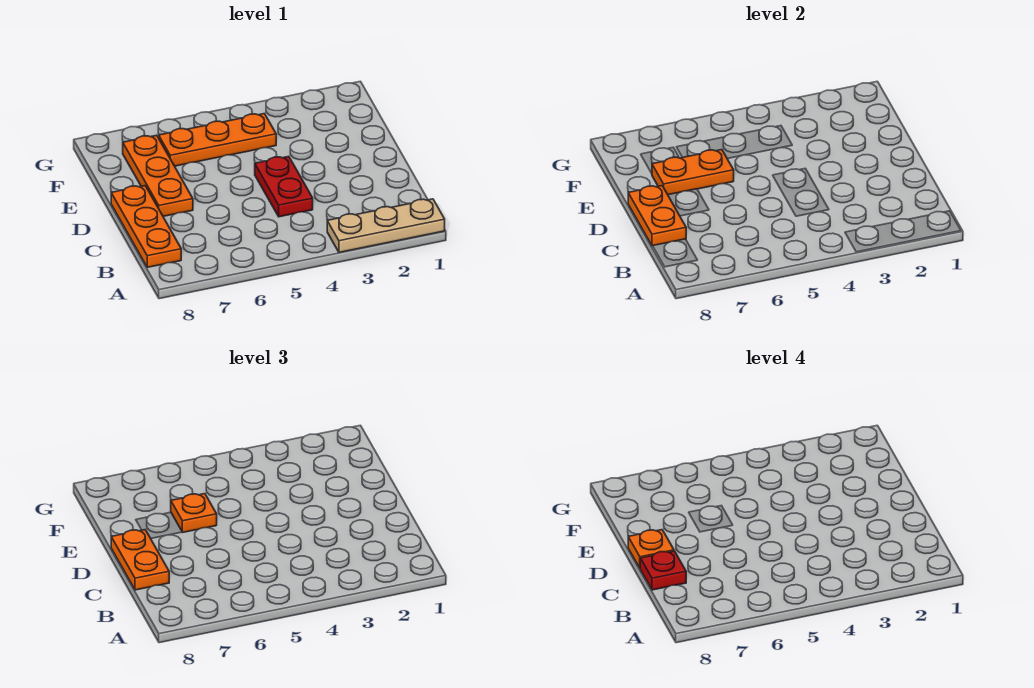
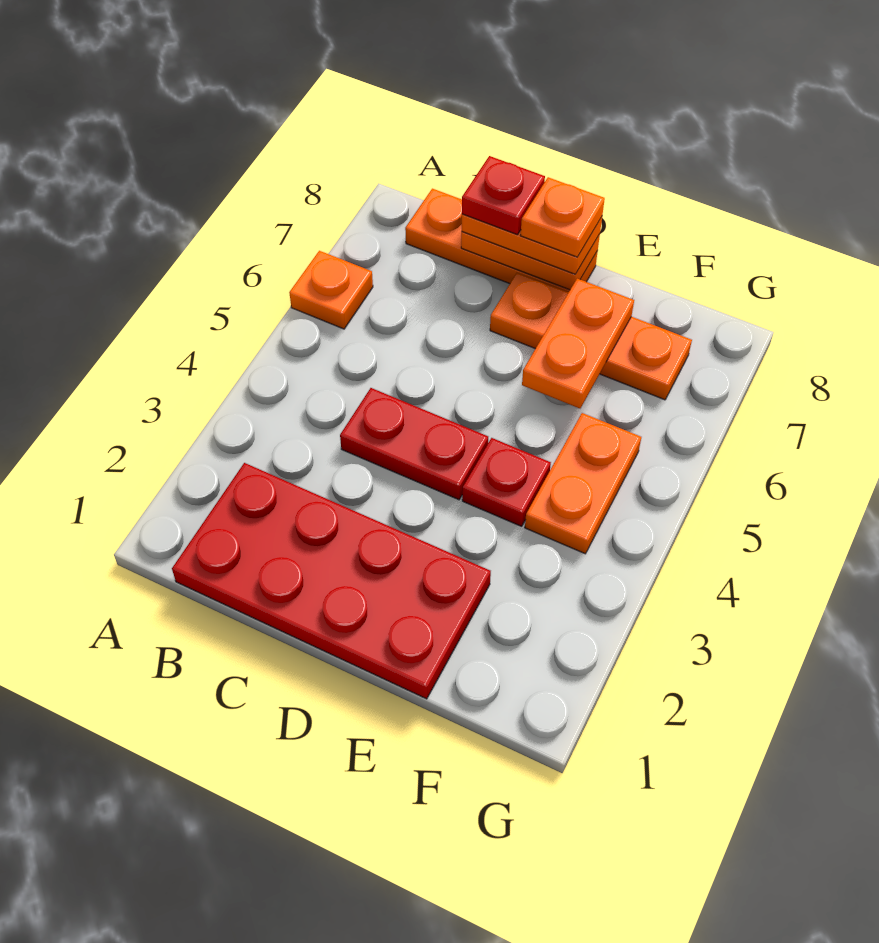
tan 1x3 plate [327,199,445,252] -> none
none -> red 2x4 plate [172,463,491,699]
none -> red 1x1 plate [462,438,551,526]
orange 1x1 plate [171,494,217,533] -> orange 1x1 plate moved to [289,251,373,329]
orange 1x3 plate [159,114,276,166] -> orange 1x2 plate [525,413,641,554]

